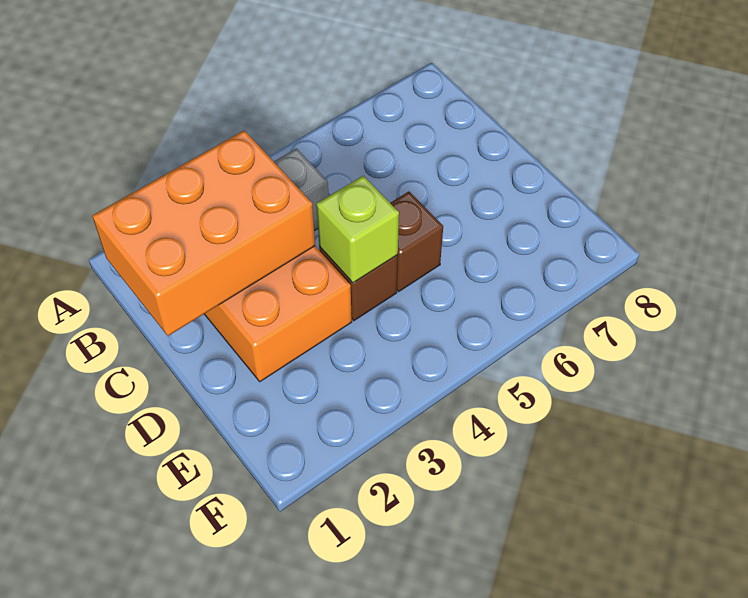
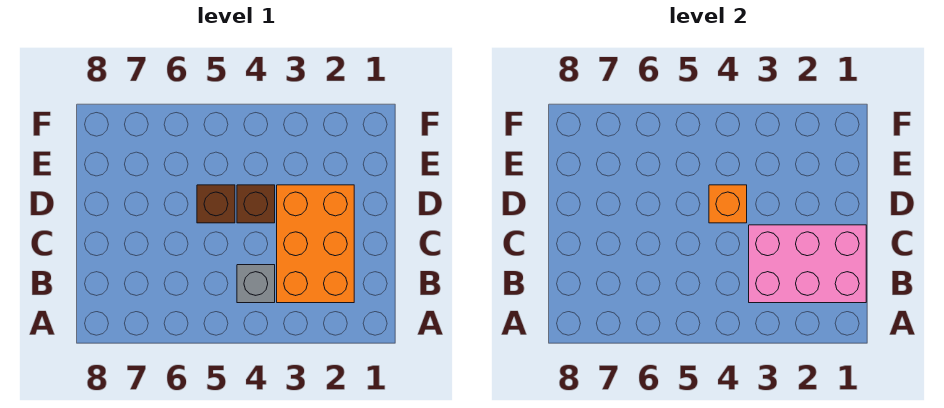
orange 2x3 brick [92,130,315,336] -> pink 2x3 brick [749,225,866,303]
lime 1x1 brick [316,176,399,283] -> orange 1x1 brick [709,185,747,223]

